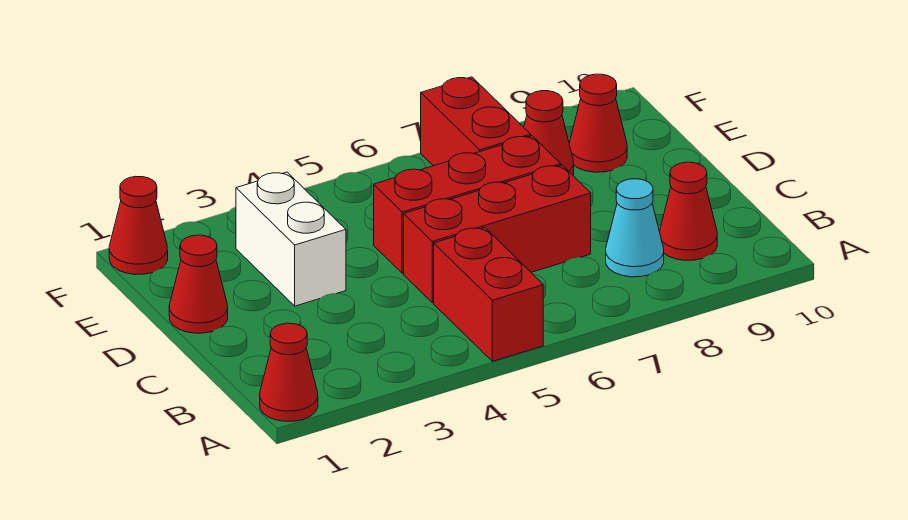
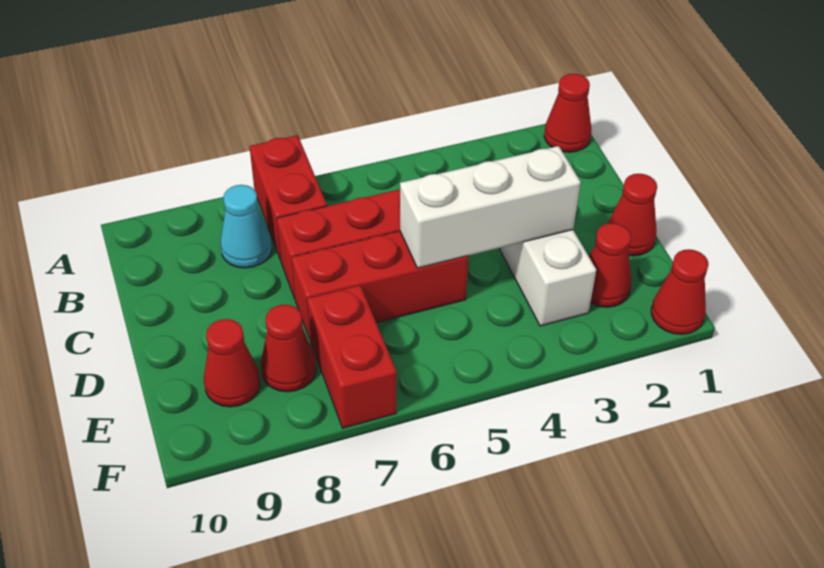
red 1x2 brick [434,227,543,361] -> red 1x2 brick moved to [250,135,327,260]
red 1x1 cone [659,162,717,260] -> red 1x1 cone moved to [589,223,631,307]
none -> white 1x3 brick [400,146,581,268]

